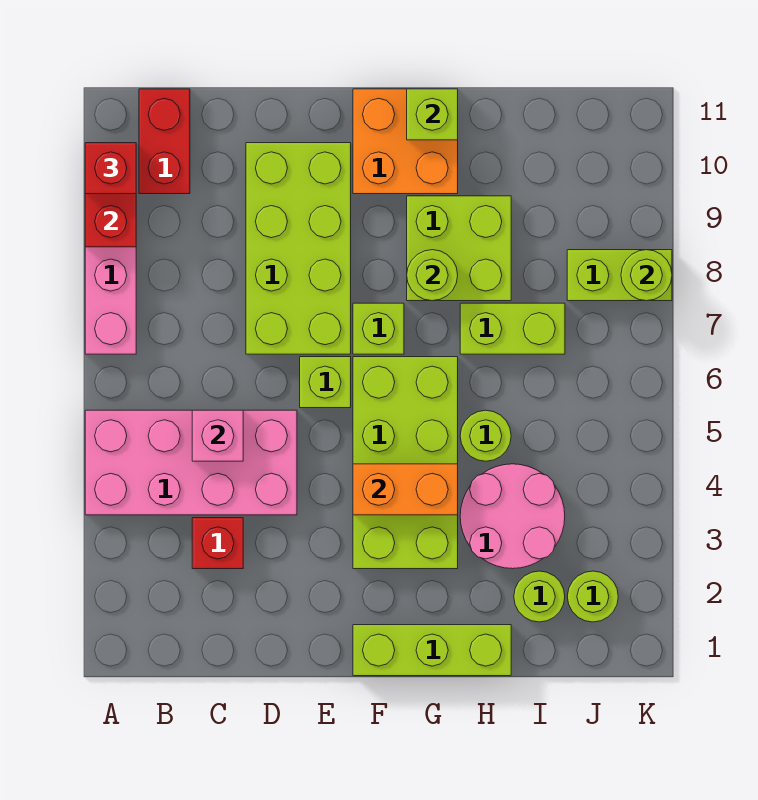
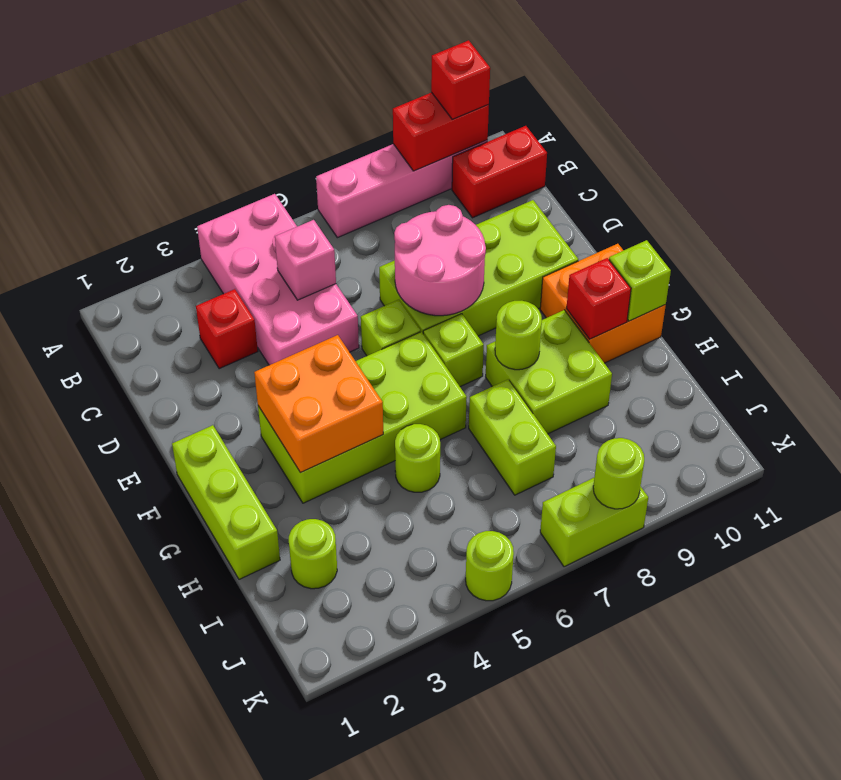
orange 1x2 brick [353,464,458,515] -> orange 2x2 brick [254,335,383,473]
none -> red 1x1 brick [566,258,631,339]
pink 2x2 round brick [460,464,565,569] -> pink 2x2 round brick moved to [394,205,486,316]
lime 1x1 round brick [567,571,618,622] -> lime 1x1 round brick moved to [466,531,514,601]
lime 1x2 brick [567,250,672,301] -> lime 1x2 brick turned to [540,478,648,567]

